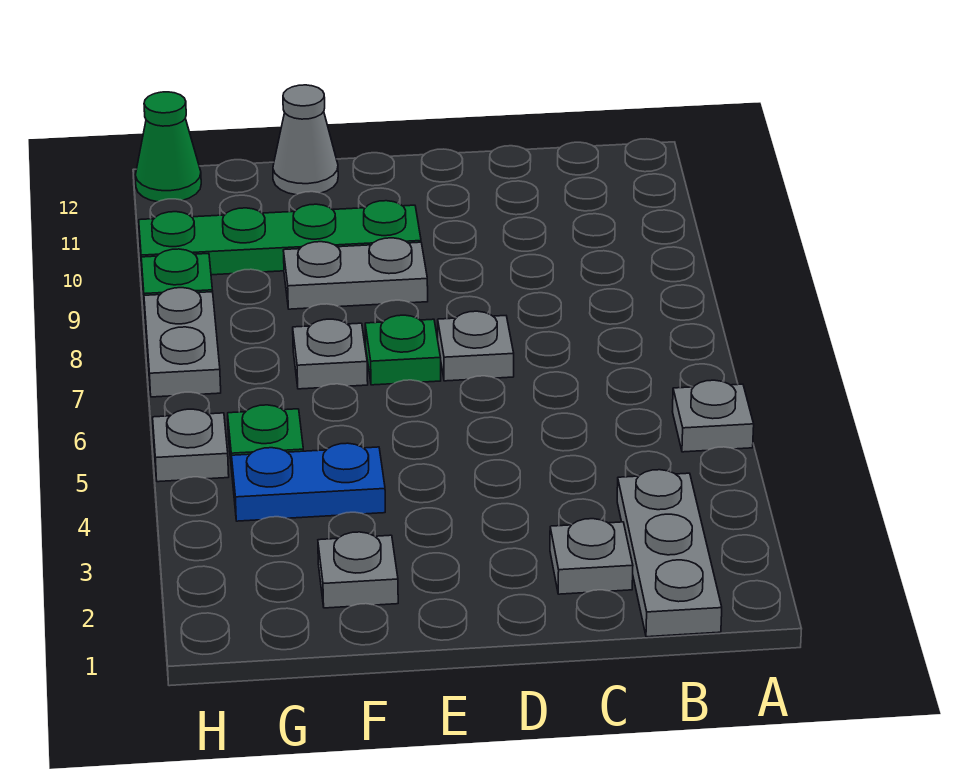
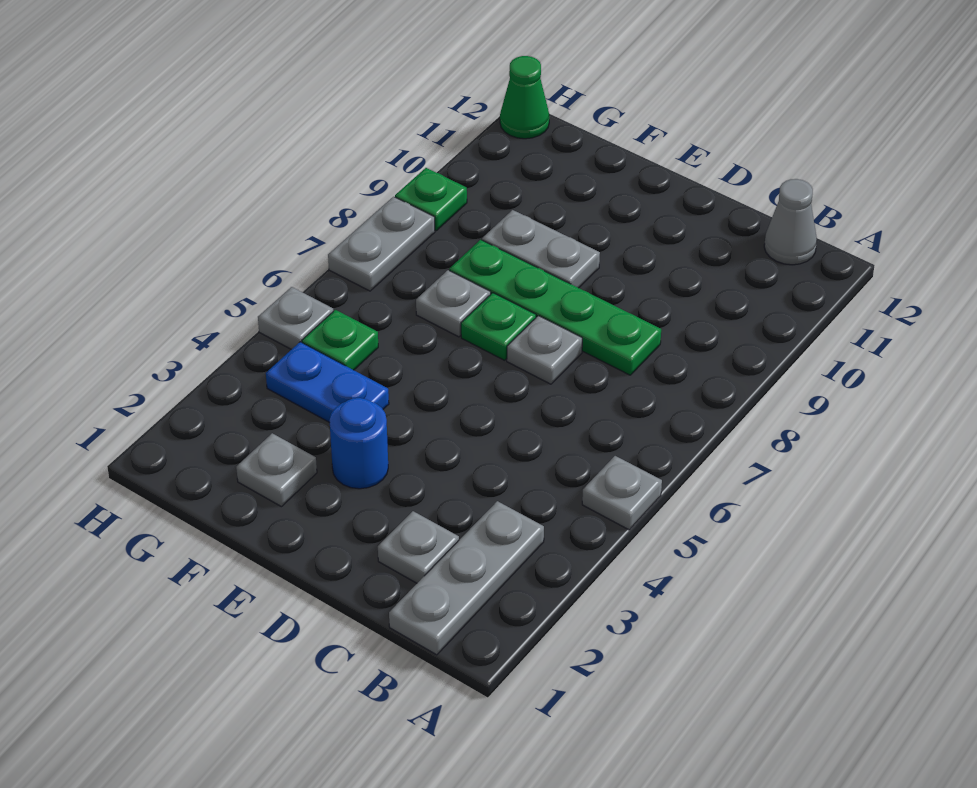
none -> blue 1x1 round brick [329,398,388,489]
green 1x4 plate [139,201,421,275] -> green 1x4 plate moved to [449,240,661,375]
grey 1x1 cone [273,85,338,195] -> grey 1x1 cone moved to [764,179,817,265]

